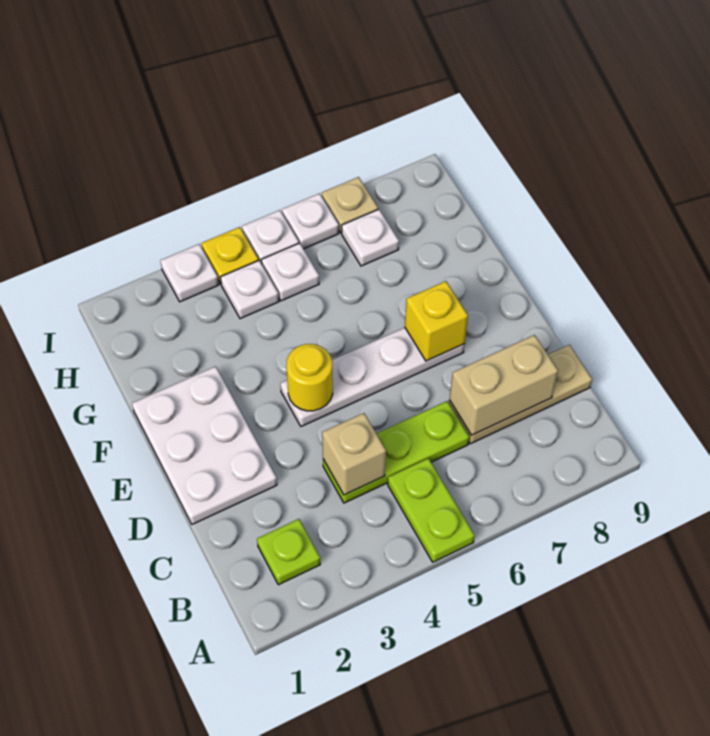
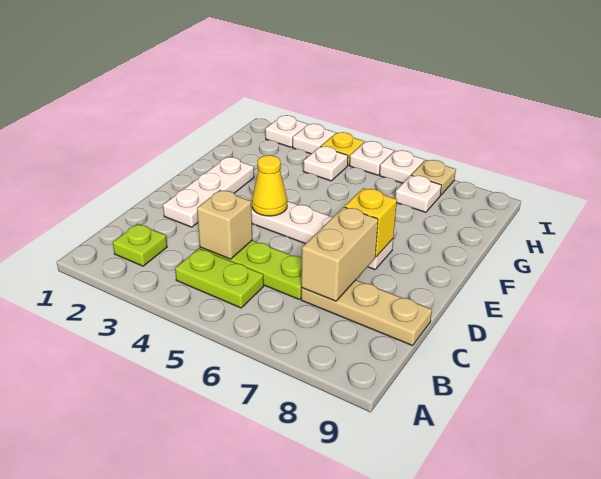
lime 1x2 plate [388,458,475,562] -> lime 1x2 plate turned to [175,248,264,308]
tan 1x2 brick [450,335,558,435] -> tan 1x2 brick turned to [301,207,378,301]
white 2x3 plate [132,366,277,524] -> white 1x3 plate [163,157,254,227]
yellow 1x1 round brick [286,344,333,411] -> yellow 1x1 cone [252,155,287,216]
white 1x1 plate [261,243,319,301] -> white 1x1 plate moved to [265,115,308,147]

